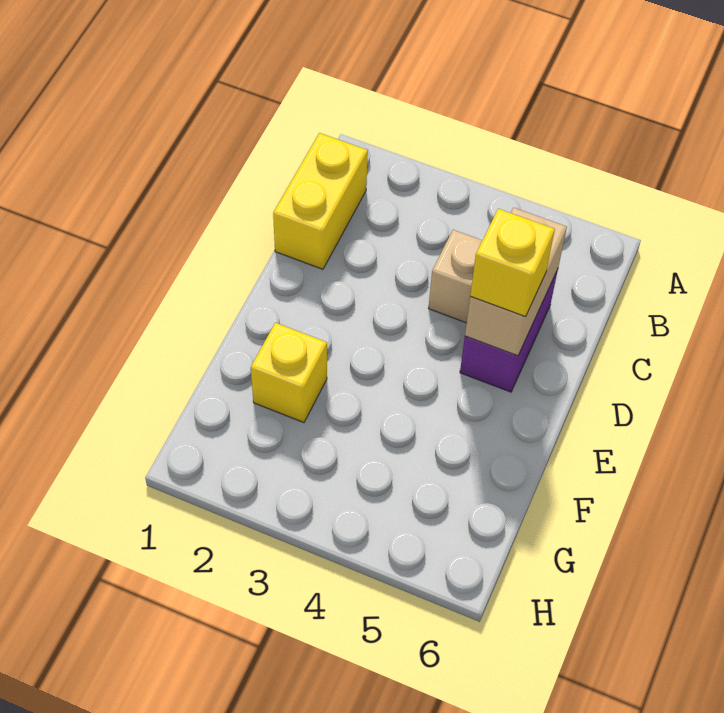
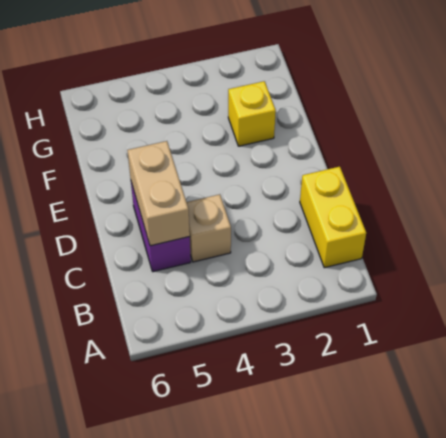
yellow 1x1 brick [470,209,555,317] -> none

